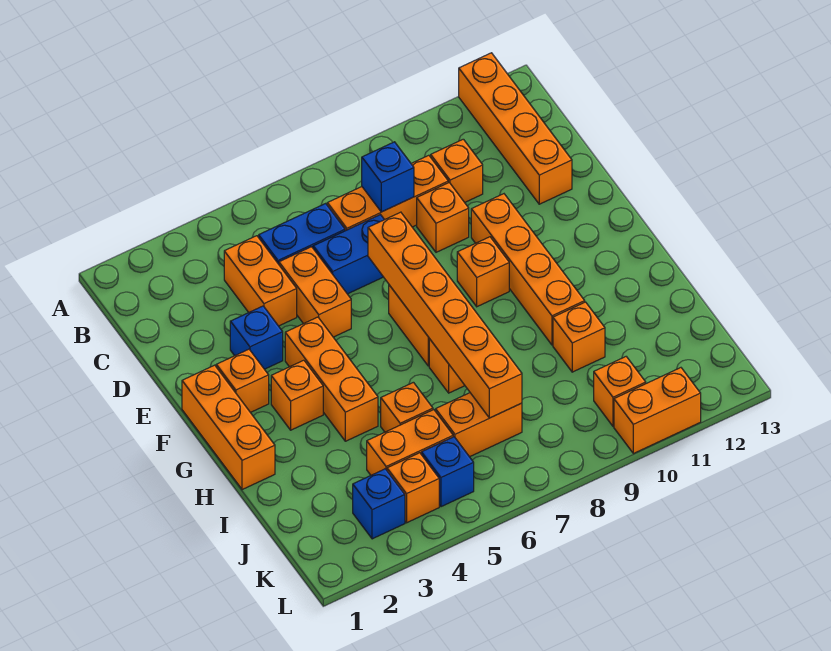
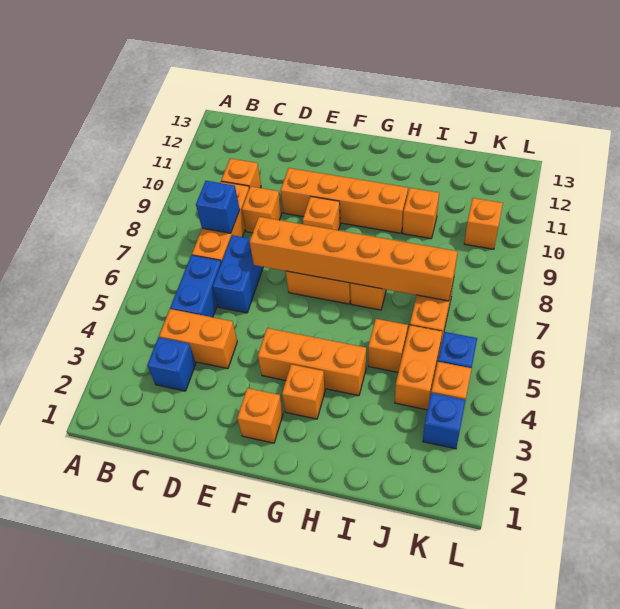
orange 1x4 brick [459,53,572,204] -> none
orange 1x2 brick [279,247,351,337] -> none
blue 1x1 brick [230,306,283,369] -> blue 1x1 brick moved to [147,338,196,391]
orange 1x3 brick [182,365,275,490] -> none
orange 1x2 brick [614,368,701,454] -> none

